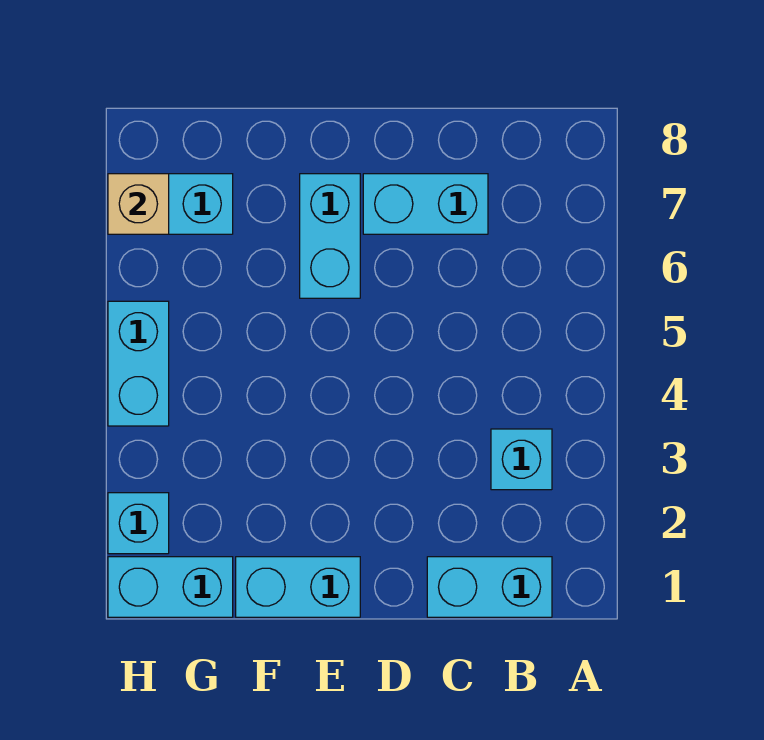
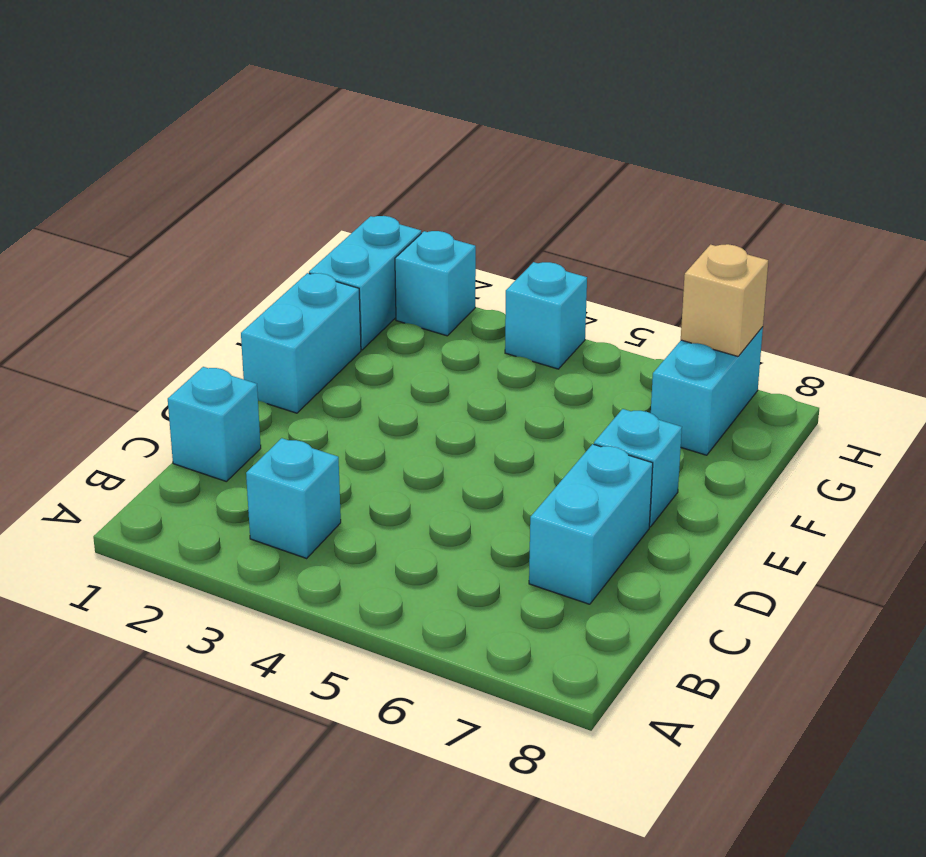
cyan 1x2 brick [427,557,552,617] -> cyan 1x1 brick [168,367,261,481]
cyan 1x2 brick [300,174,360,298] -> cyan 1x1 brick [594,409,682,527]
cyan 1x2 brick [108,301,169,426] -> cyan 1x1 brick [505,262,587,369]

